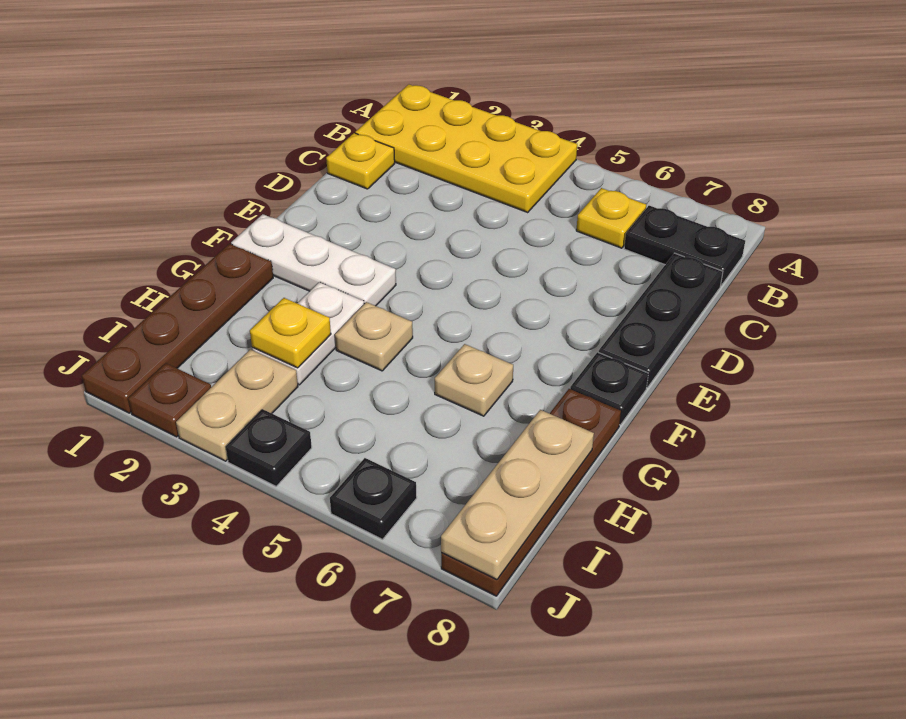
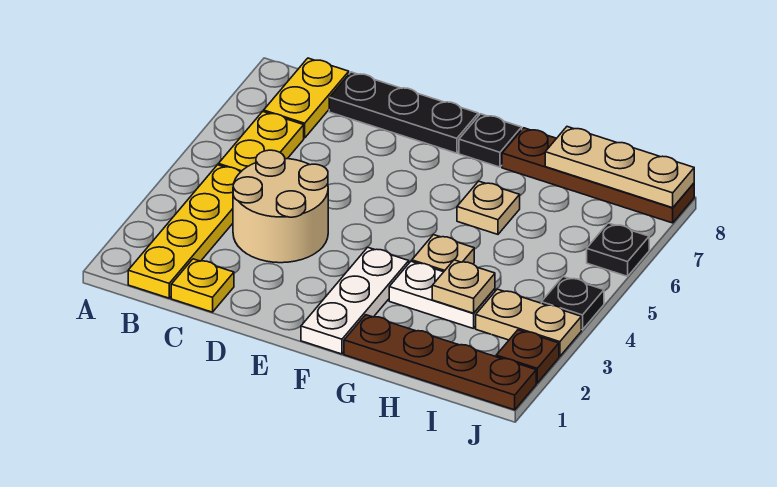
yellow 2x4 plate [355,84,577,212] -> yellow 1x4 plate [128,165,240,298]
yellow 1x1 plate [576,188,646,248] -> yellow 1x2 plate [218,111,304,172]
black 1x2 plate [624,206,745,286] -> yellow 1x2 plate [264,58,349,138]
none -> tan 2x2 round brick [233,150,328,263]
yellow 1x1 plate [250,298,331,368] -> tan 1x1 plate [432,260,495,313]

